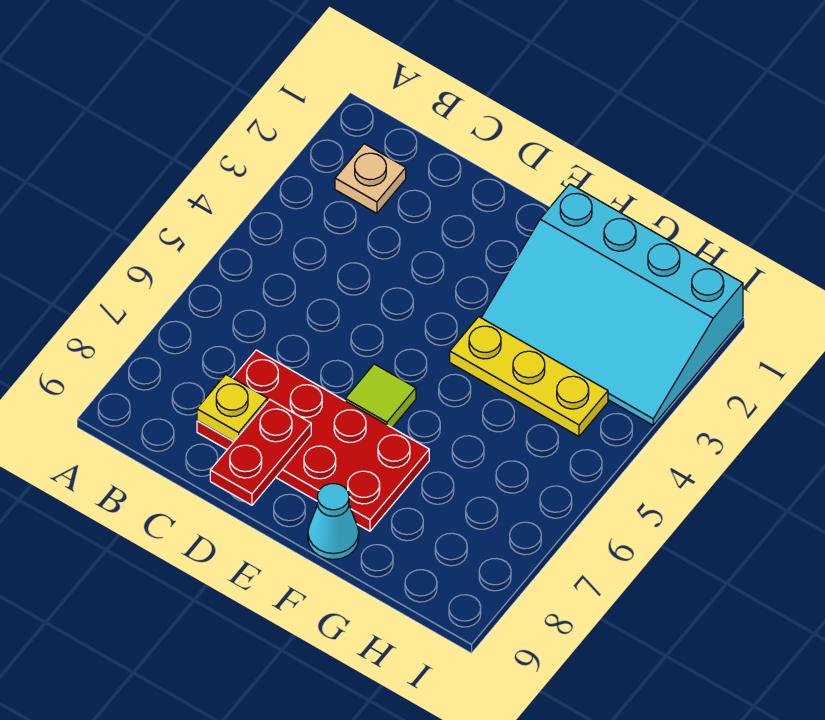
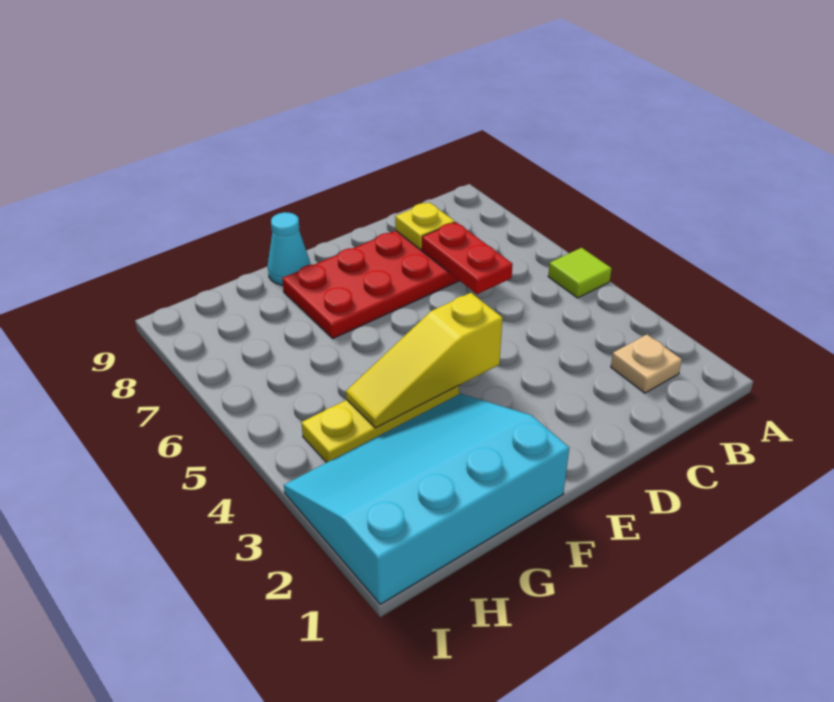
red 1x2 plate [210,399,311,505] -> red 1x2 plate moved to [422,222,513,294]
none -> yellow 1x3 slope [346,293,503,428]
lime 1x1 tile [345,364,416,427] -> lime 1x1 tile moved to [548,248,612,298]

